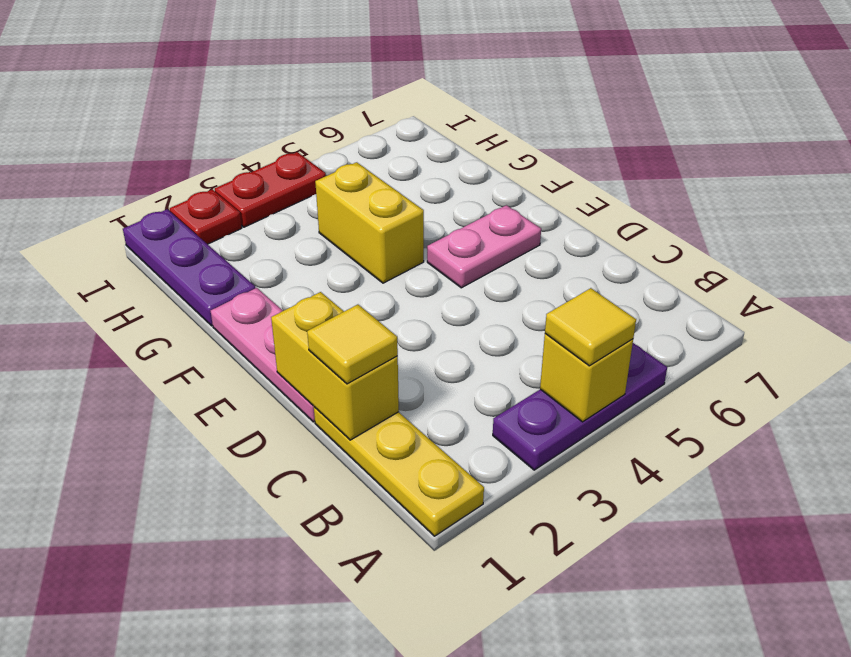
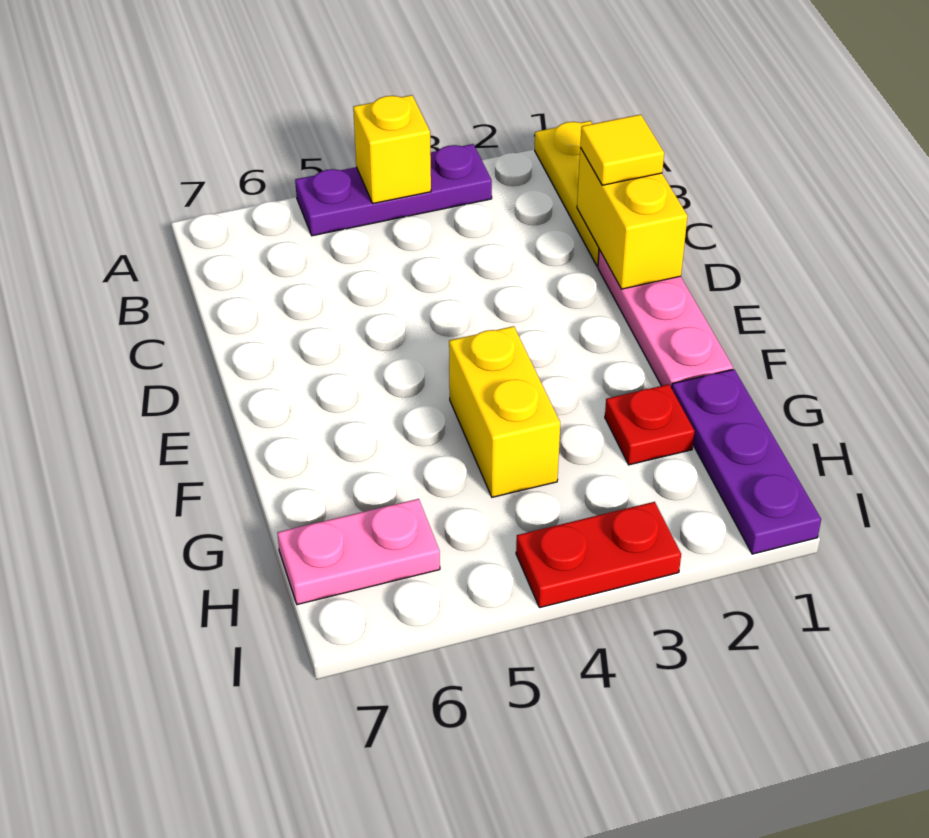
yellow 1x1 tile [545,288,636,366] -> none
pink 1x2 plate [427,205,541,288] -> pink 1x2 plate moved to [277,499,440,605]
red 1x1 plate [170,189,242,244] -> red 1x1 plate moved to [605,384,695,465]

